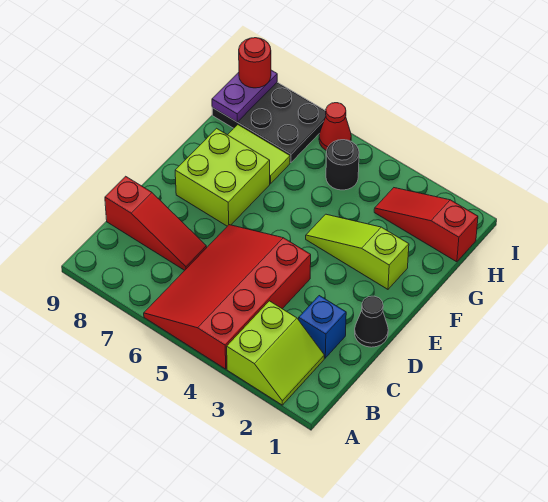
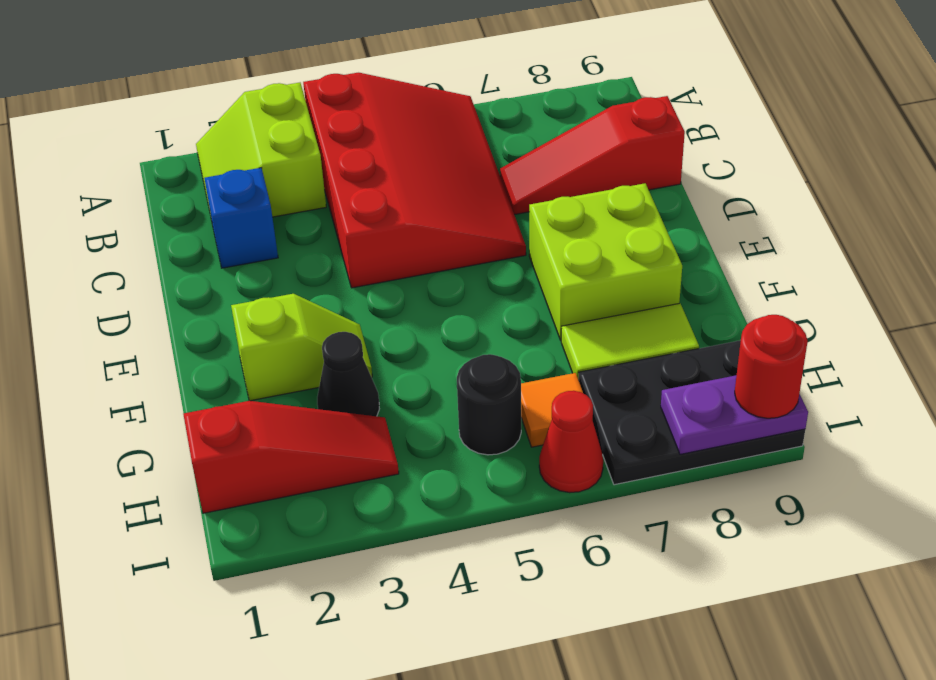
black 1x1 cone [355,296,388,347] -> black 1x1 cone moved to [317,332,379,416]
lime 1x3 slope [306,214,409,289] -> lime 1x2 slope [231,294,372,401]
none -> orange 1x1 tile [521,373,593,447]
purple 1x2 plate [212,70,277,122] -> purple 1x2 plate turned to [661,375,808,454]

